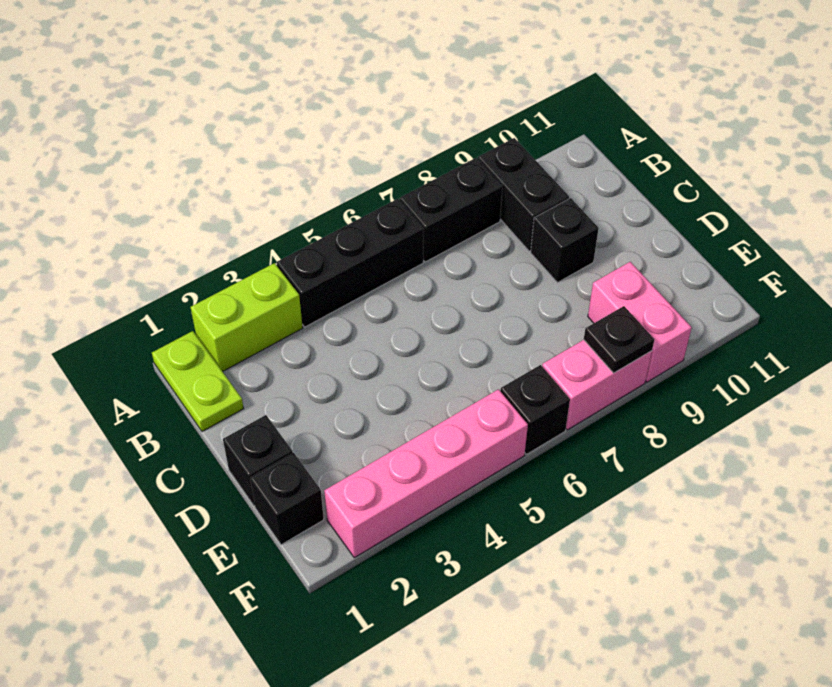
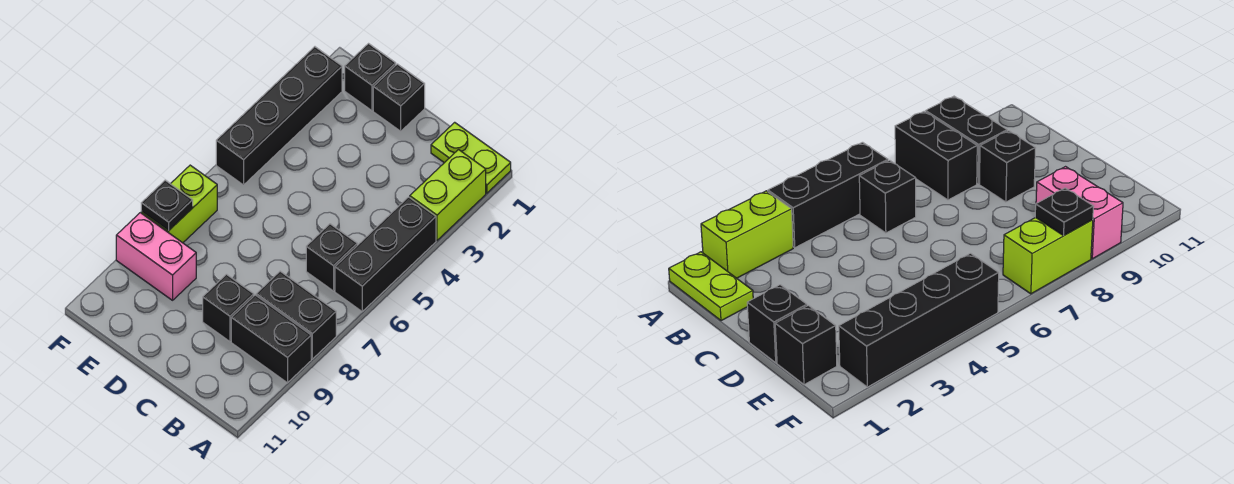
black 1x2 brick [400,158,502,262] -> black 1x2 brick turned to [256,271,336,359]
pink 1x4 brick [324,389,528,558] -> black 1x4 brick [216,47,342,185]
black 1x1 brick [500,365,570,454] -> black 1x1 brick moved to [306,224,357,291]
pink 1x2 brick [542,340,652,430] -> lime 1x2 brick [141,165,217,243]

